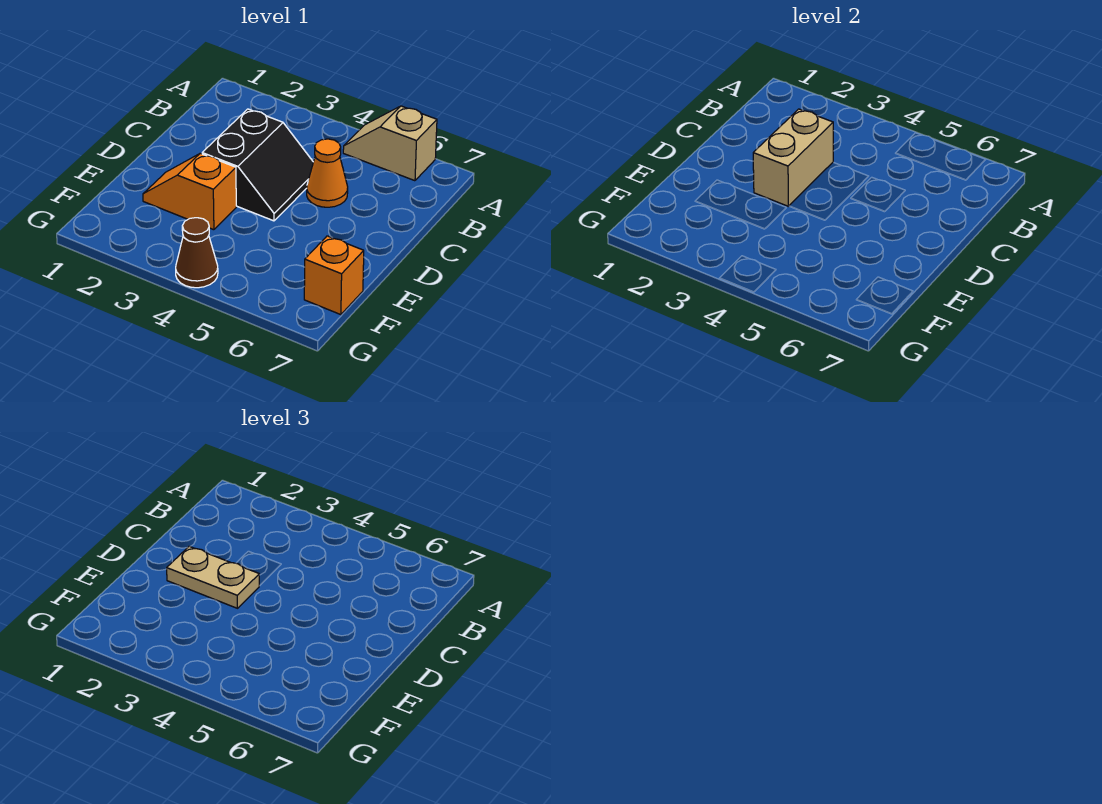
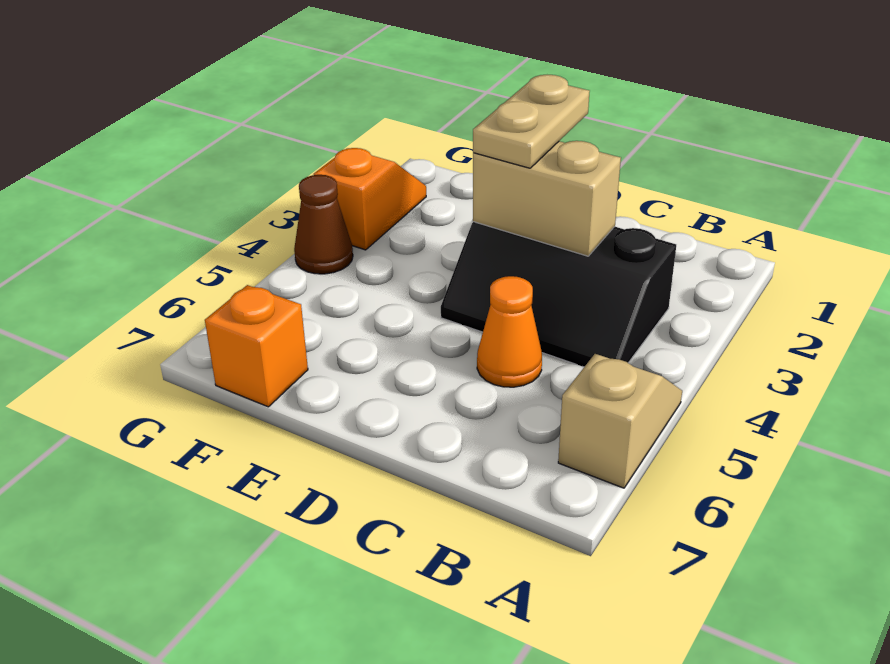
black 2x2 slope [202,109,313,221] -> black 2x3 slope [441,222,676,367]
orange 1x2 slope [143,153,236,230] -> orange 1x2 slope moved to [314,148,426,250]

